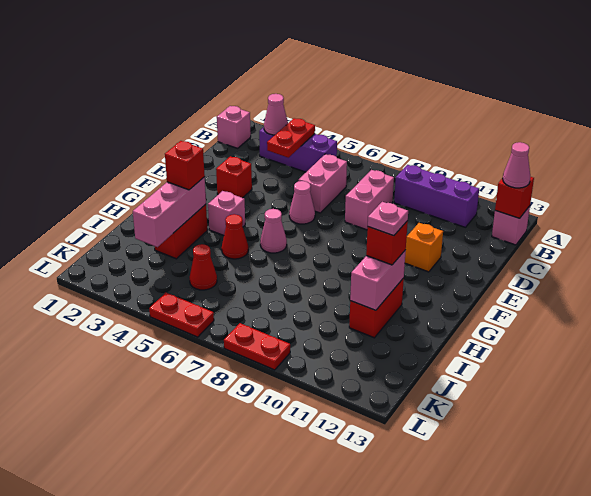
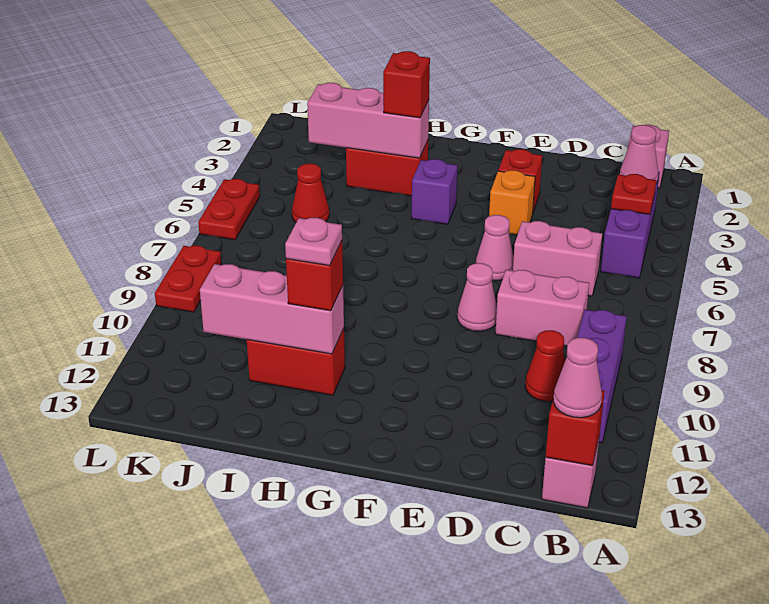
red 1x2 plate [267,118,315,158] -> red 1x1 plate [611,174,656,214]
orange 1x1 brick [405,223,443,272] -> orange 1x1 brick moved to [489,170,535,235]
pink 1x1 brick [208,191,245,235] -> purple 1x1 brick [412,159,457,224]
pink 1x1 cone [260,209,287,253] -> pink 1x1 cone moved to [457,263,497,331]
red 1x1 cone [222,214,248,259] -> red 1x1 cone moved to [525,330,565,401]
pink 1x2 brick [350,250,406,310] -> pink 1x3 brick [200,264,344,354]

